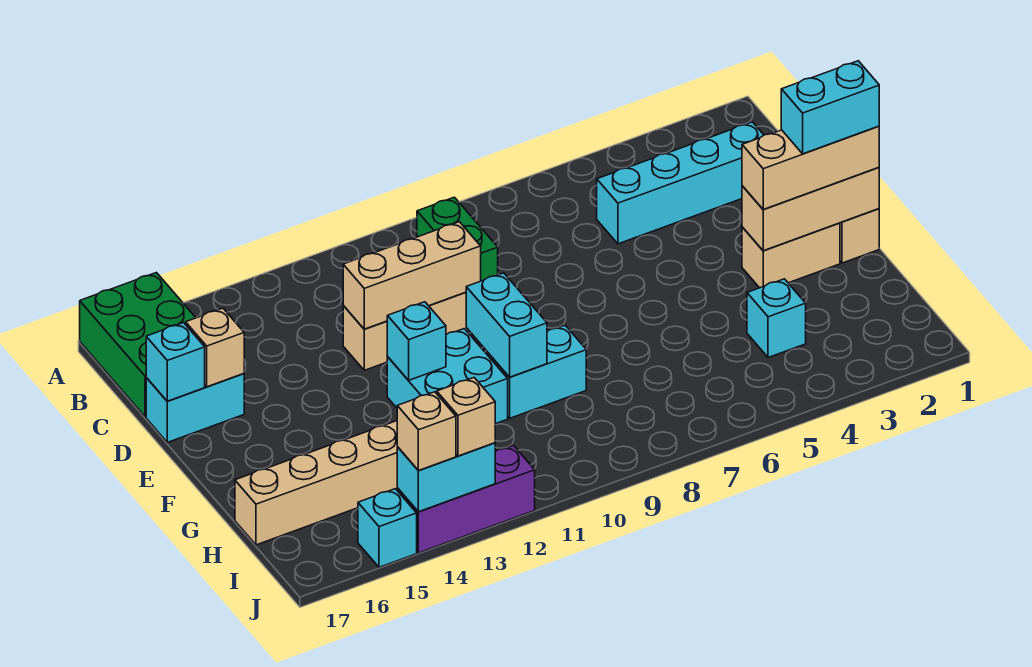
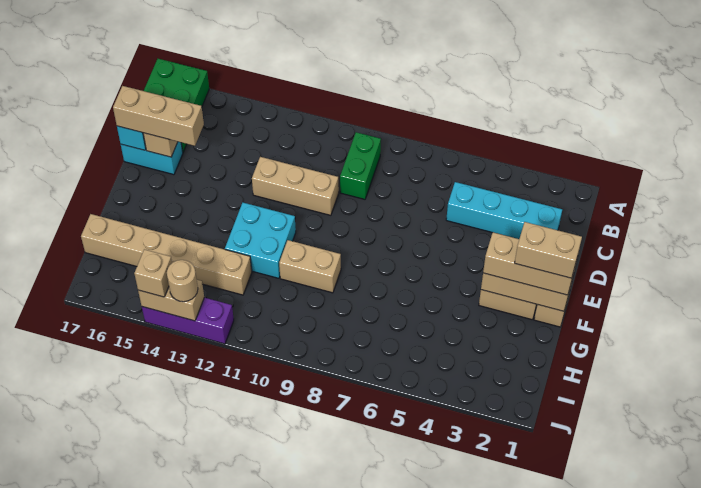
tan 1x3 brick [343,222,481,329] -> tan 1x3 brick moved to [113,86,204,146]
cyan 1x2 brick [781,61,879,154] -> tan 1x2 brick [515,222,582,278]
cyan 1x2 brick [466,273,547,377] -> none
cyan 1x1 brick [387,302,446,380] -> none
cyan 1x2 brick [488,325,586,418] -> tan 1x2 brick [279,240,341,293]
cyan 1x1 brick [747,279,806,358] -> none
cyan 1x2 brick [397,443,495,512] -> tan 1x2 brick [138,280,204,321]
tan 1x1 brick [437,378,495,456] -> tan 1x1 round brick [167,260,198,302]
cyan 1x1 brick [358,489,417,567] -> none

